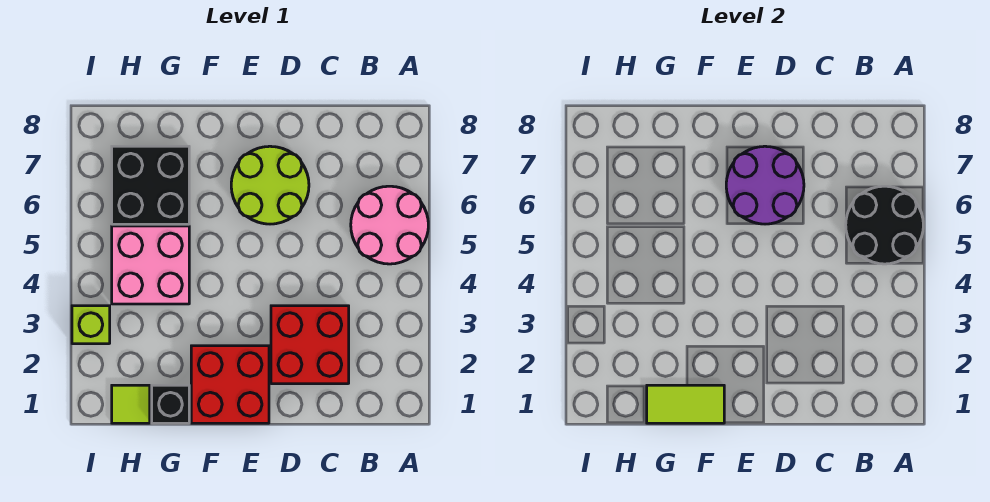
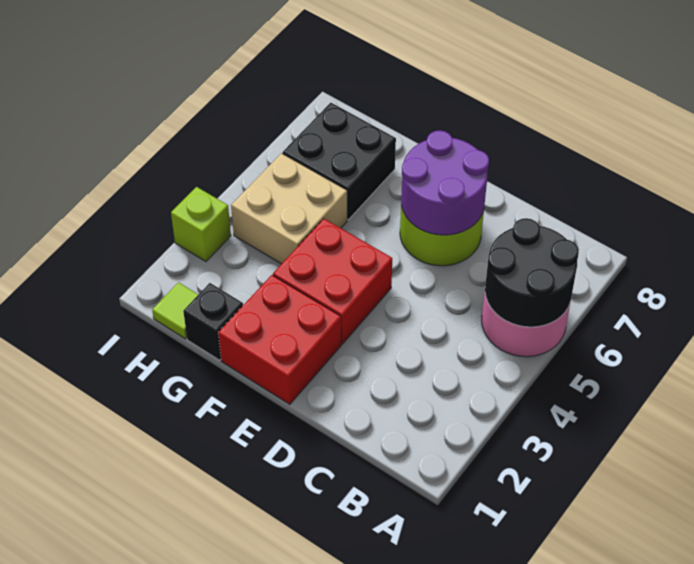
red 2x2 brick [271,306,349,384] -> red 2x2 brick moved to [273,219,392,344]
lime 1x2 tile [647,385,724,423] -> none
pink 2x2 brick [112,226,189,304] -> tan 2x2 brick [231,153,347,264]

